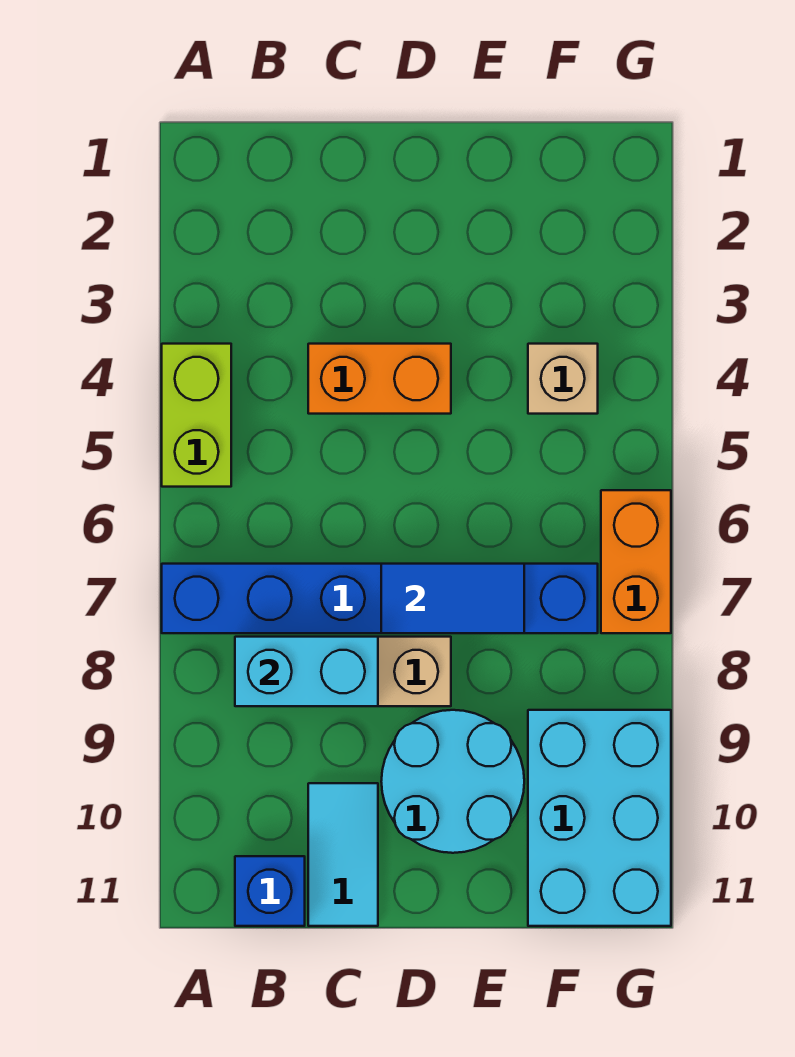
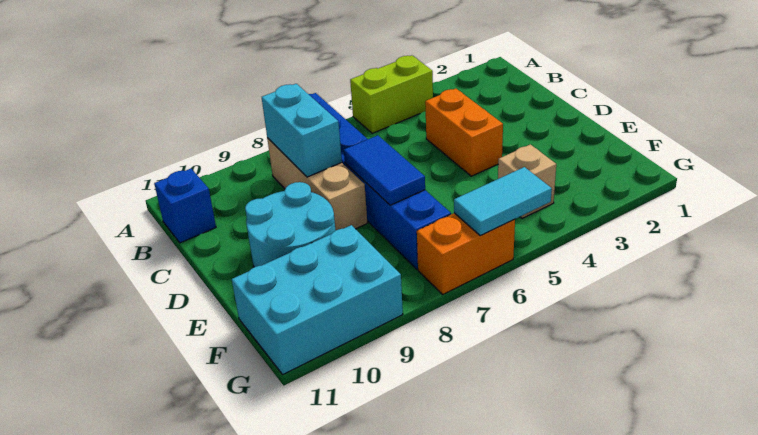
cyan 1x2 tile [308,783,378,926] -> cyan 1x2 tile moved to [454,167,552,236]

